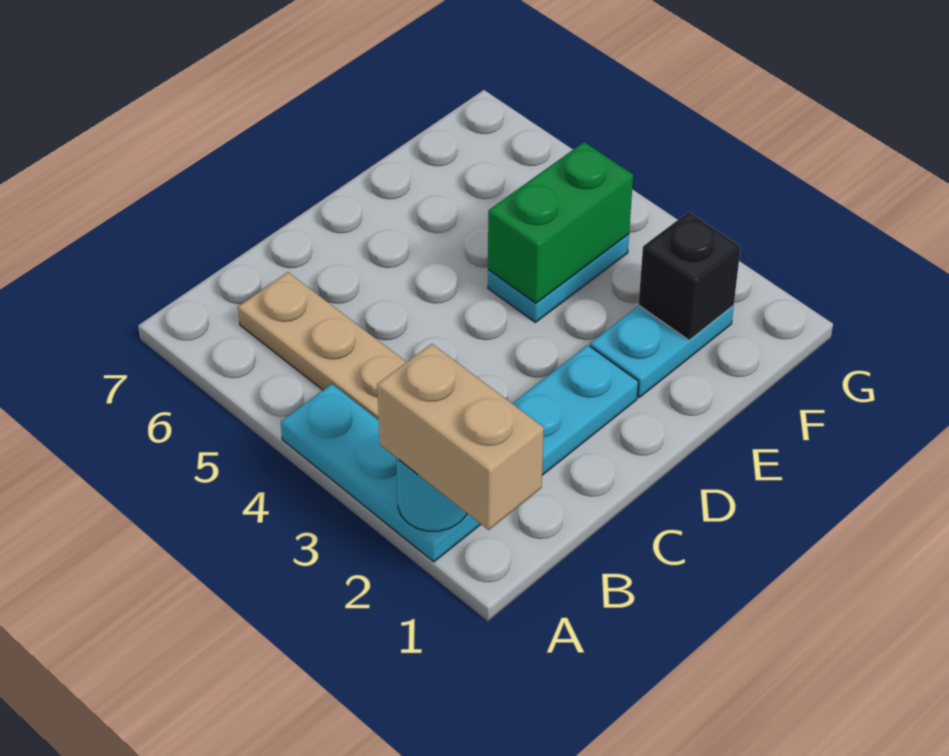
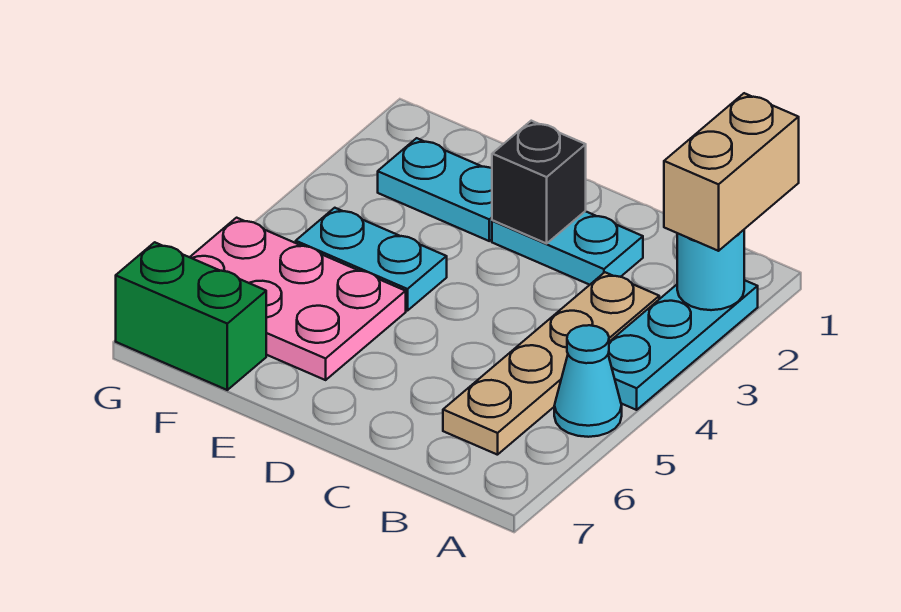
none -> cyan 1x1 cone [554,325,622,437]
green 1x2 brick [488,142,633,303] -> green 1x2 brick moved to [116,242,266,390]
none -> pink 2x3 plate [190,218,406,380]
black 1x1 brick [639,212,741,340] -> black 1x1 brick moved to [492,121,586,244]

